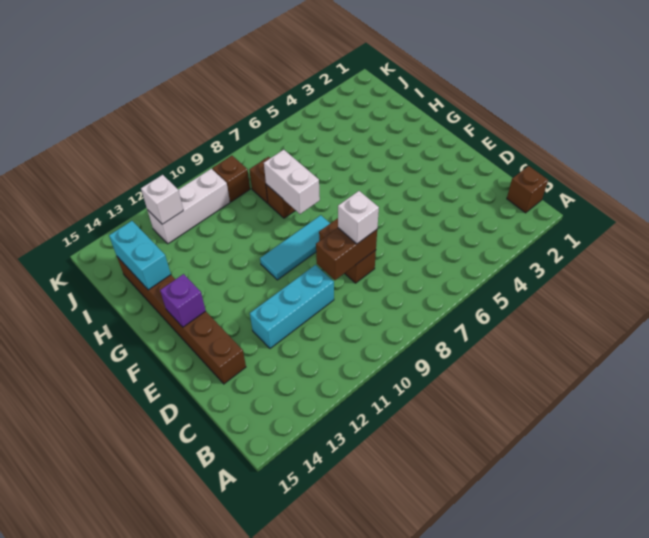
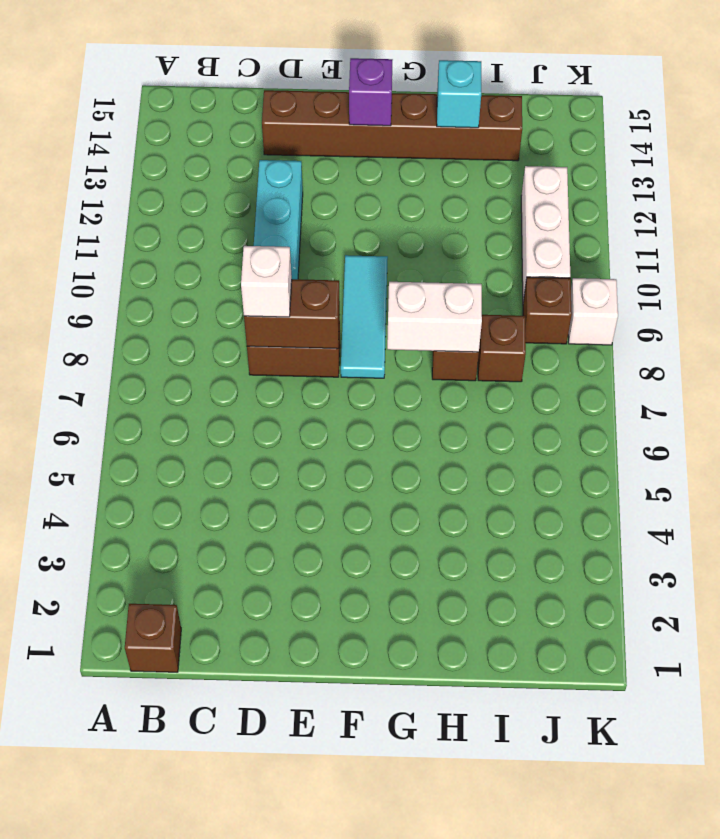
brown 1x2 brick [316,228,377,280] -> brown 1x2 brick turned to [244,279,340,349]
cyan 1x2 brick [109,221,171,290] -> cyan 1x1 brick [437,60,481,128]
white 1x1 brick [141,175,183,224] -> white 1x1 brick moved to [568,278,618,345]

